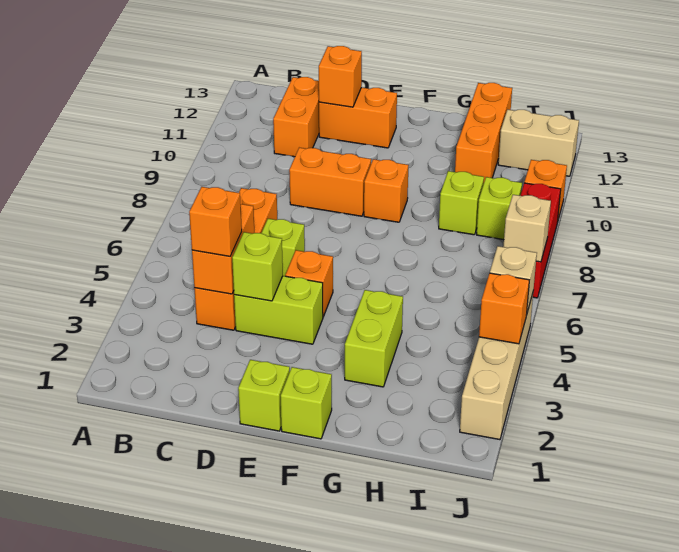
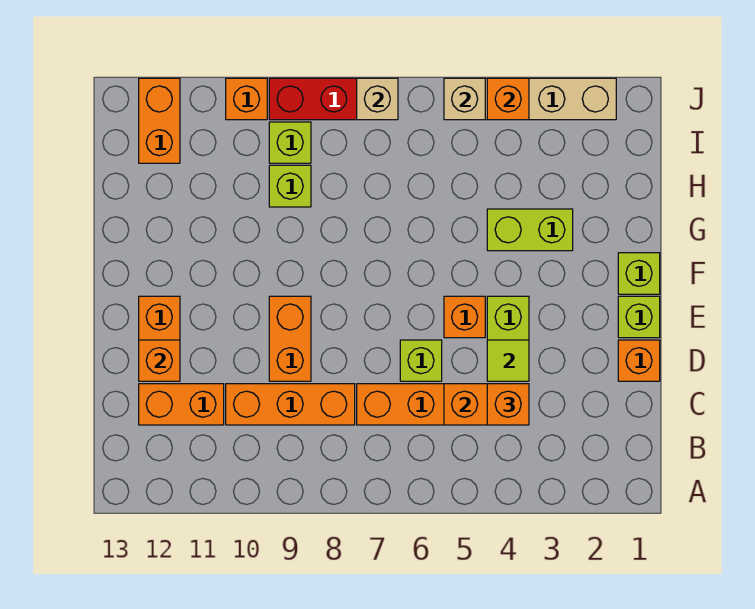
lime 1x1 brick [232,232,283,301] -> lime 1x1 tile [487,340,529,381]
orange 1x1 brick [364,159,409,222] -> orange 1x1 brick moved to [618,340,660,381]
orange 1x3 brick [455,83,512,181] -> orange 1x3 brick moved to [226,384,355,425]
tan 1x2 brick [498,109,579,176] -> orange 1x2 brick [139,78,180,163]

